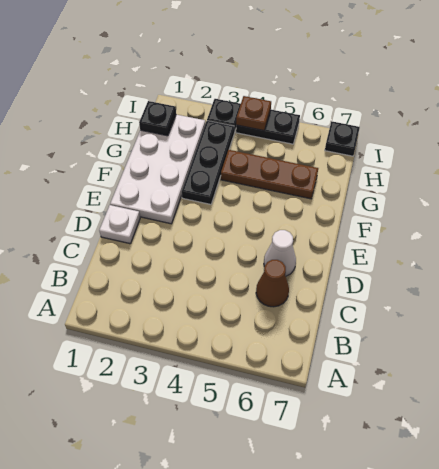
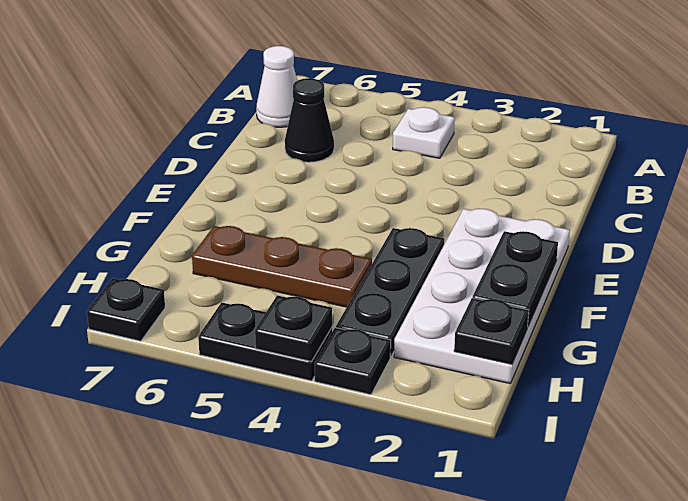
brown 1x1 cone [256,260,289,307] -> black 1x1 cone [285,78,334,162]
white 1x1 plate [99,205,140,244] -> white 1x1 plate moved to [393,107,455,158]
white 1x1 cone [264,230,296,276] -> white 1x1 cone moved to [256,46,297,127]
none -> black 1x2 plate [473,231,558,327]
brown 1x1 plate [236,96,271,131] -> black 1x1 plate [255,296,332,362]

